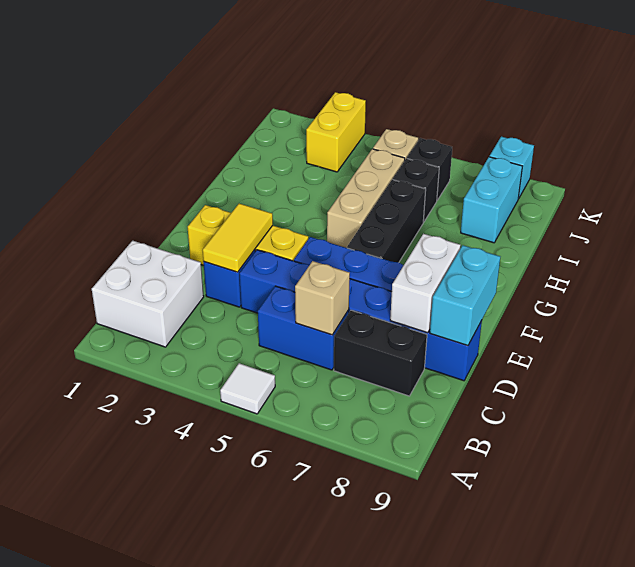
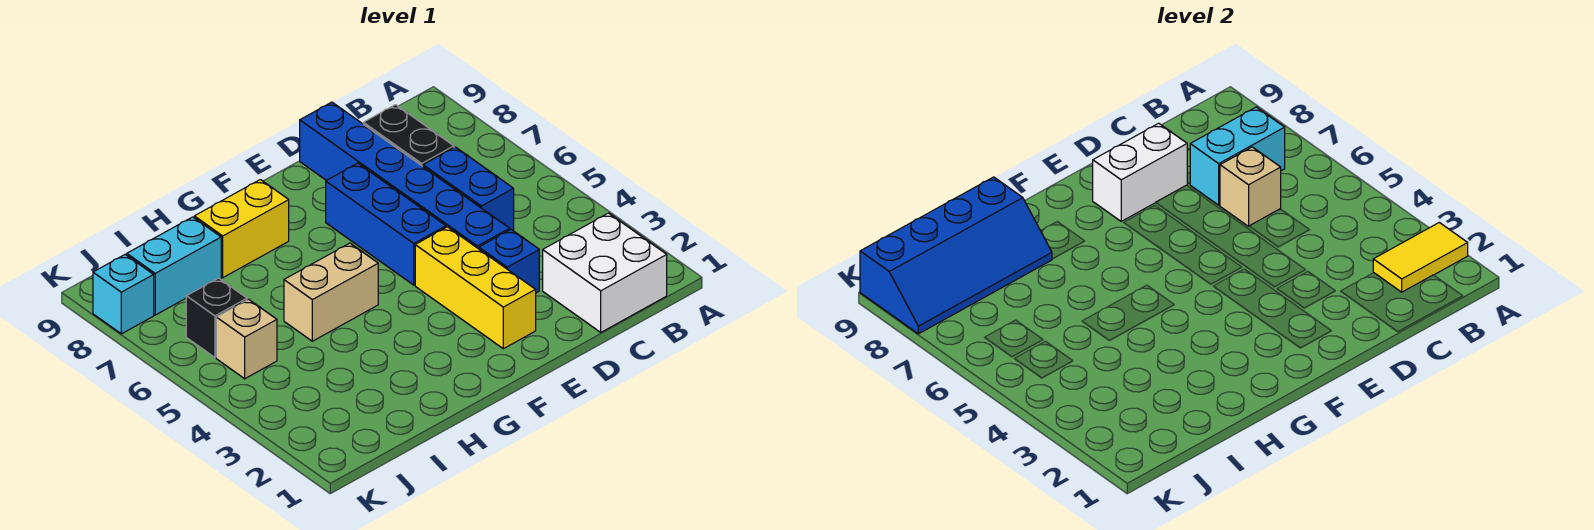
white 1x1 tile [220,363,275,414] -> none
yellow 1x2 tile [203,204,273,272] -> yellow 1x2 tile moved to [1373,223,1468,292]
cyan 1x2 brick [430,245,500,346] -> cyan 1x2 brick moved to [1190,107,1285,205]
black 1x3 brick [347,180,426,262] -> none
tan 1x3 brick [327,149,405,248] -> tan 1x2 brick [284,243,378,341]
none -> blue 2x4 slope [860,177,1052,334]
black 1x1 brick [393,159,439,222] -> none
yellow 1x2 brick [306,92,366,172] -> yellow 1x2 brick moved to [194,180,289,278]

